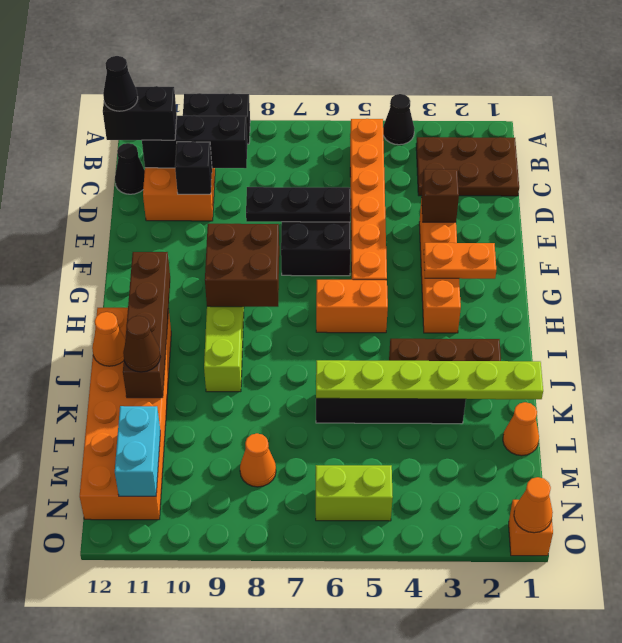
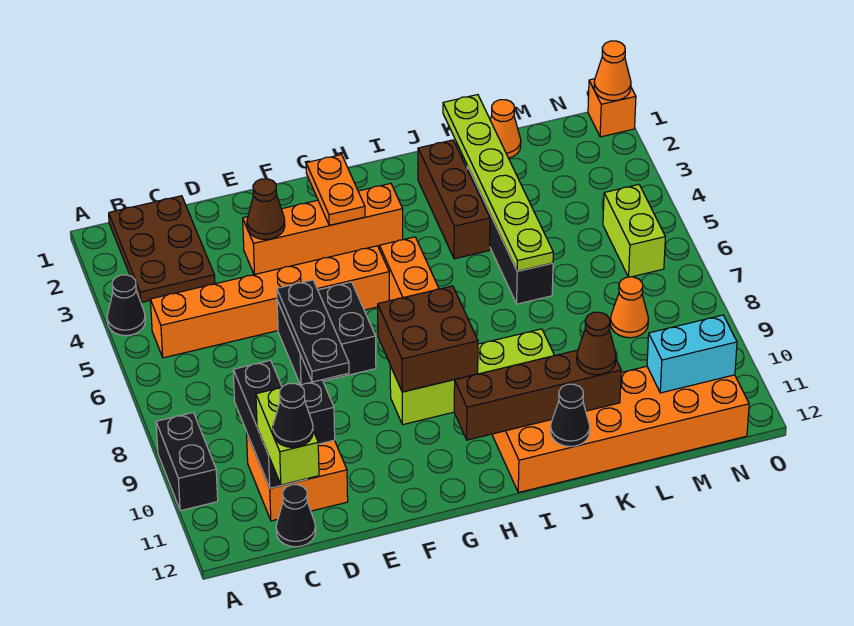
black 1x2 brick [103,86,177,140] -> lime 1x2 brick [256,388,319,485]
brown 1x1 brick [421,169,459,222] -> brown 1x1 cone [247,179,285,240]
orange 1x1 cone [92,312,125,366] -> black 1x1 cone [550,384,590,447]

